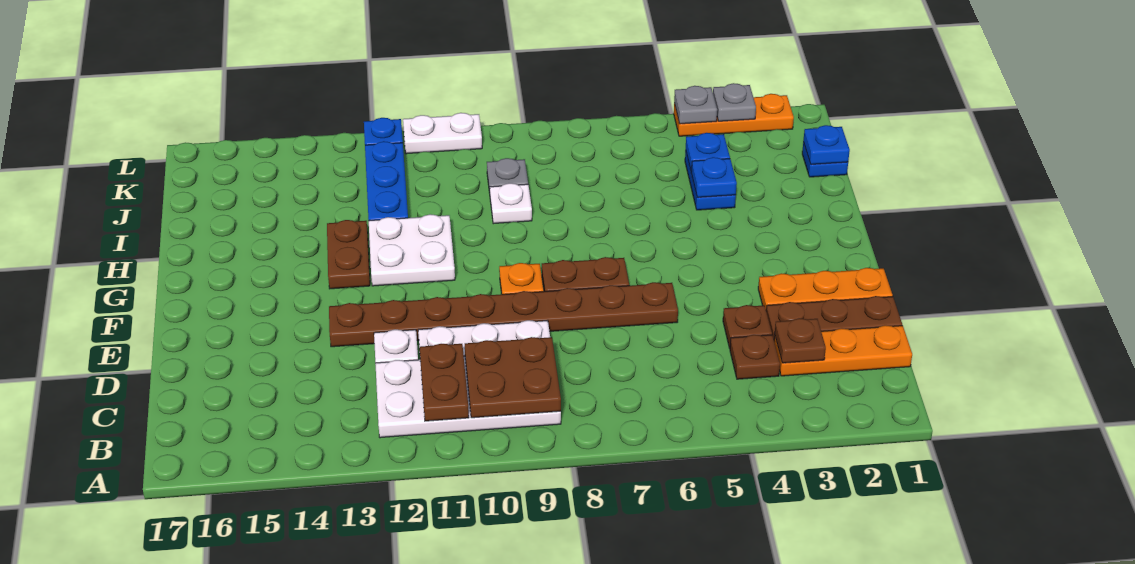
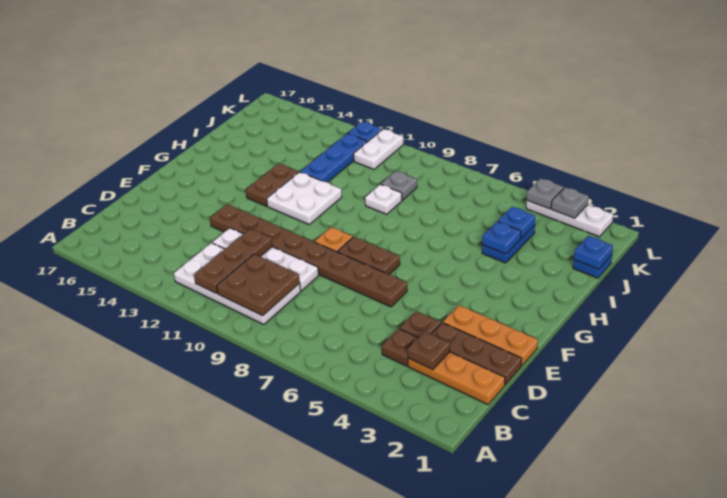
brown 1x2 plate [419,344,469,421] -> brown 1x3 plate [194,229,272,293]
orange 1x3 plate [674,94,794,136] -> white 1x3 plate [526,201,613,237]
white 1x2 plate [403,113,482,154] -> white 1x2 plate turned to [354,129,403,169]

